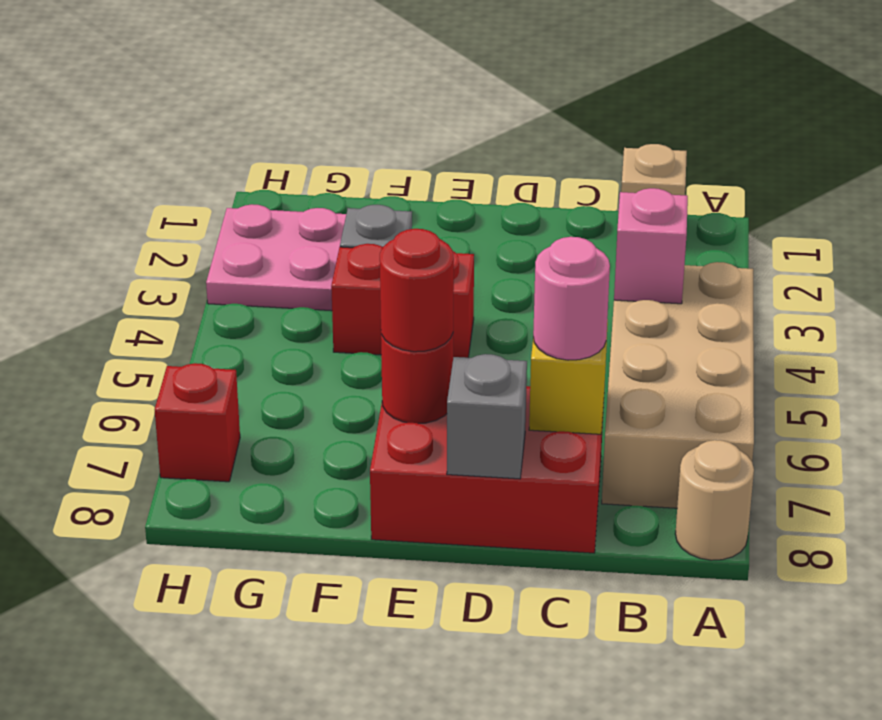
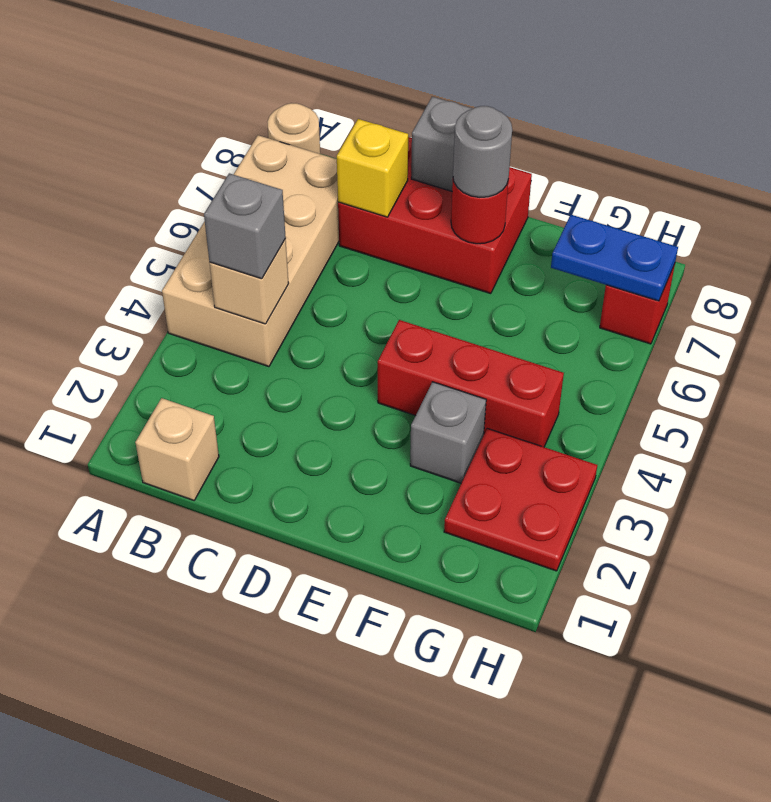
pink 1x1 brick [614,188,688,304] -> tan 1x1 brick [210,239,289,324]
none -> grey 1x1 brick [204,173,286,279]
pink 1x1 round brick [533,237,610,360] -> none
red 1x2 brick [331,244,474,358] -> red 1x3 brick [378,320,564,447]
red 1x1 round brick [380,229,454,352] -> grey 1x1 round brick [453,106,512,197]
pink 2x2 plate [206,204,346,311] -> red 2x2 plate [444,428,597,571]
none -> blue 1x2 plate [551,215,678,301]

